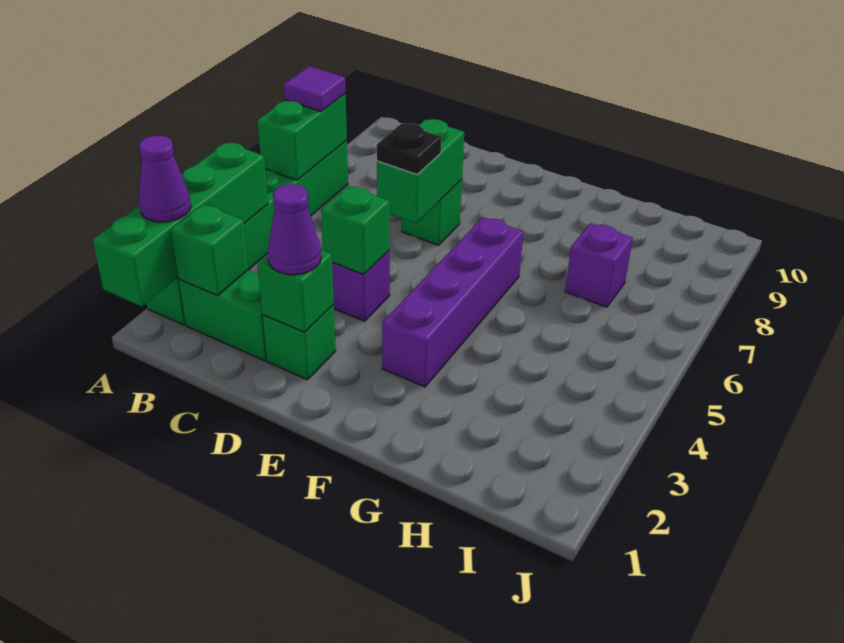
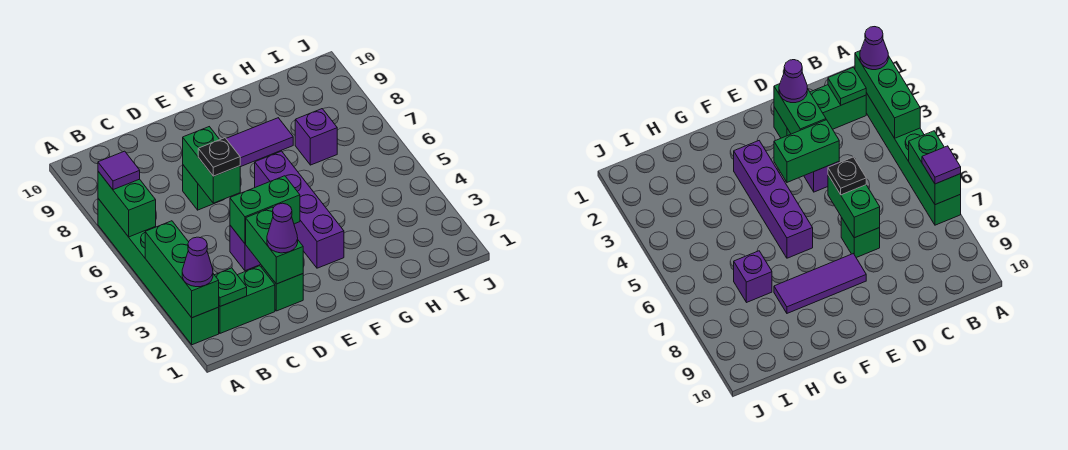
green 1x4 brick [93,143,268,306] -> green 1x3 brick [145,221,219,318]
green 1x1 brick [171,204,248,295] -> green 1x1 plate [215,268,247,306]
green 1x1 brick [258,250,334,332] -> green 1x2 brick [245,207,303,284]
green 1x1 brick [321,186,390,274] -> green 1x2 brick [230,176,300,243]
none -> purple 1x3 tile [226,118,293,167]

